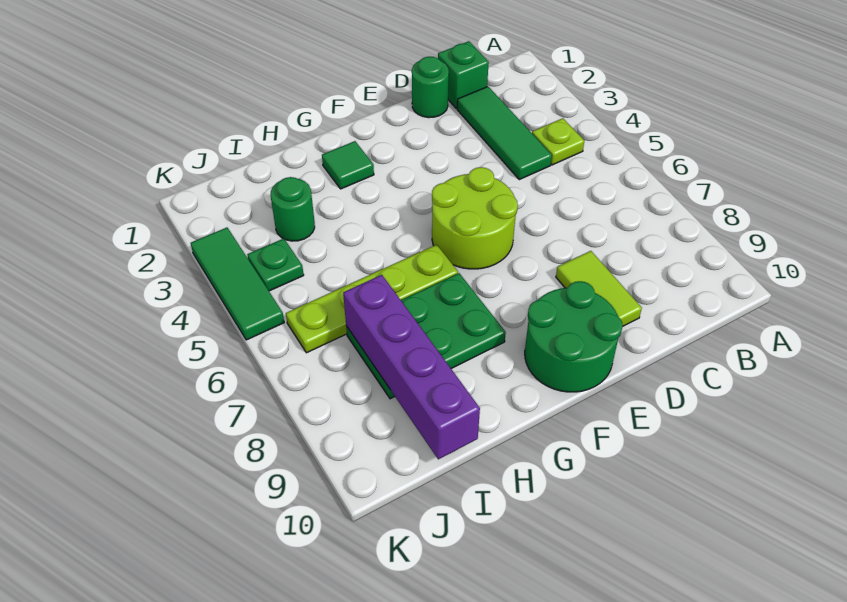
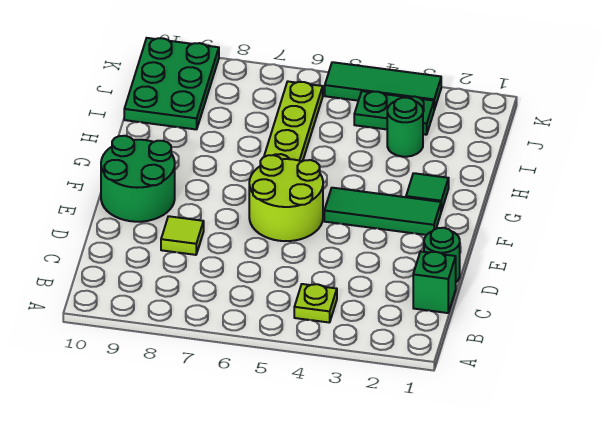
green 1x3 tile [457,86,552,180] -> green 1x3 tile moved to [324,188,441,235]
lime 1x2 tile [556,251,642,326] -> lime 1x1 tile [161,216,204,255]
green 2x3 plate [346,273,506,399] -> green 2x3 plate moved to [124,38,219,130]
purple 1x4 brick [343,275,480,459] -> none
green 1x1 plate [247,239,304,291] -> green 1x2 plate [354,91,434,135]

